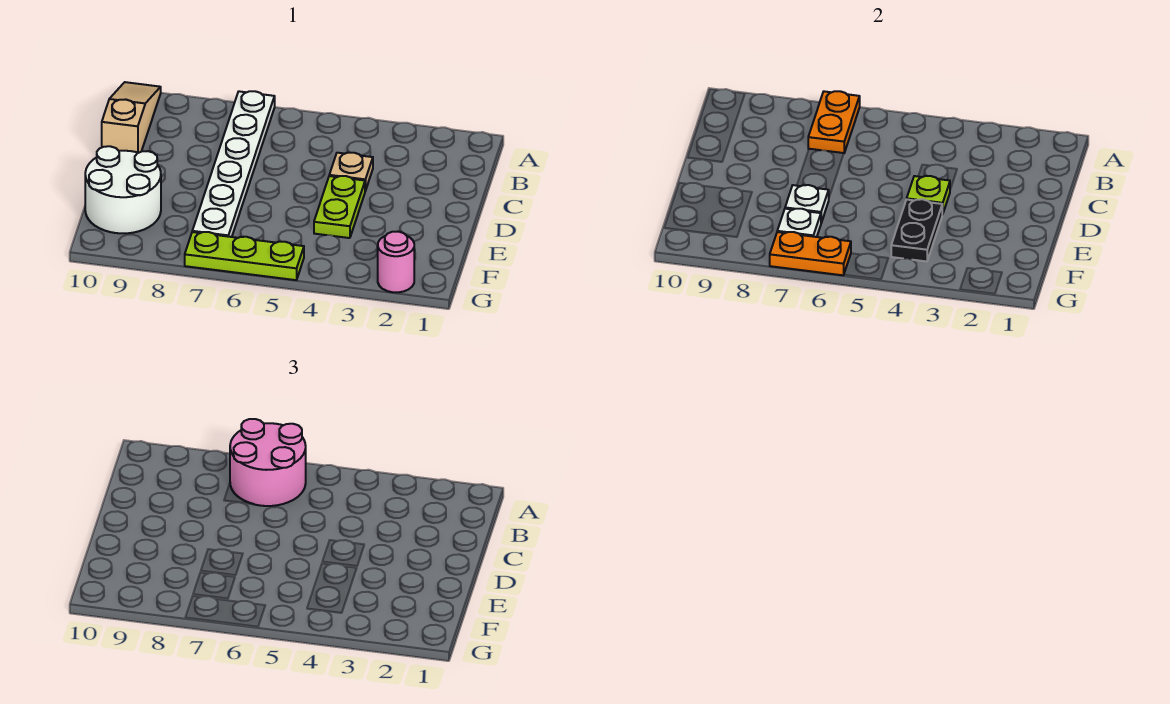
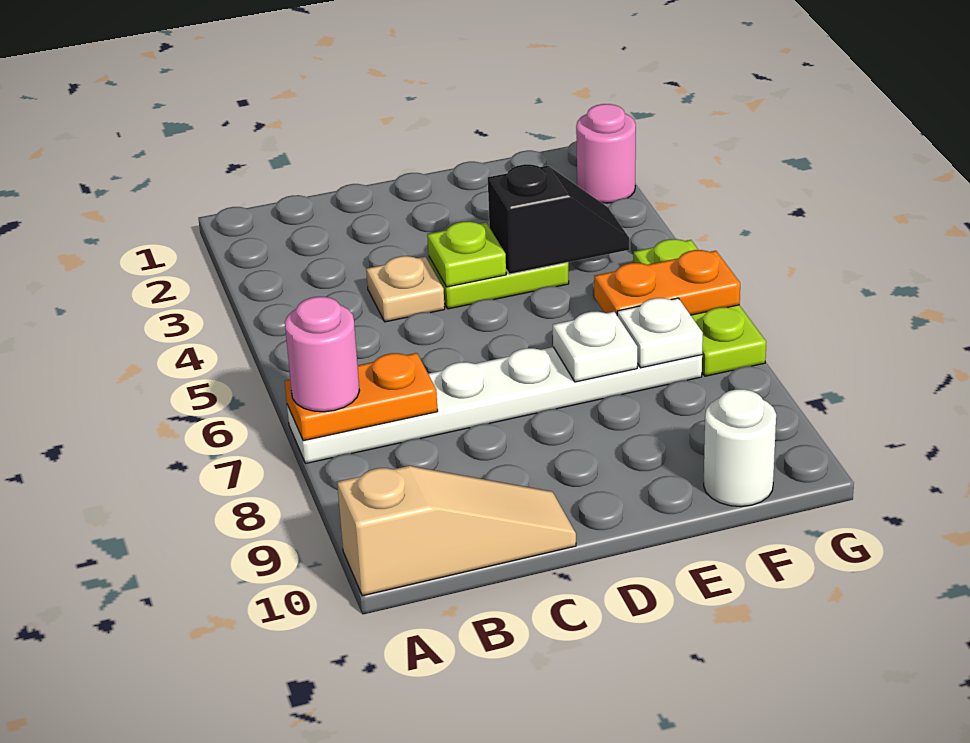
pink 2x2 round brick [230,419,306,506] -> pink 1x1 round brick [285,297,360,412]
tan 1x3 slope [102,82,161,153] -> tan 1x3 slope turned to [337,466,576,596]
black 1x2 plate [891,199,943,261] -> black 1x2 slope [488,164,629,274]
white 2x2 round brick [85,146,161,233] -> white 1x1 round brick [704,389,776,507]
orange 1x2 plate [770,232,851,275] -> orange 1x2 plate turned to [594,250,740,315]

